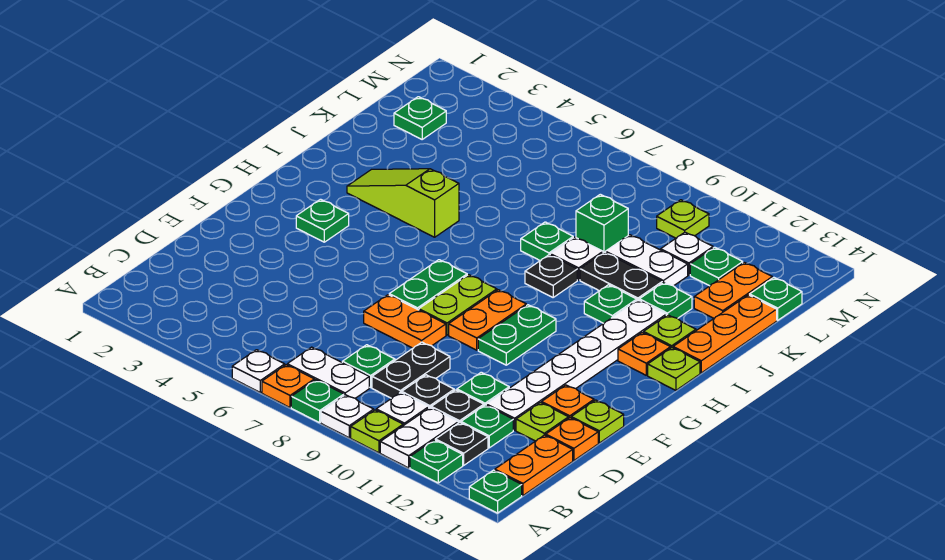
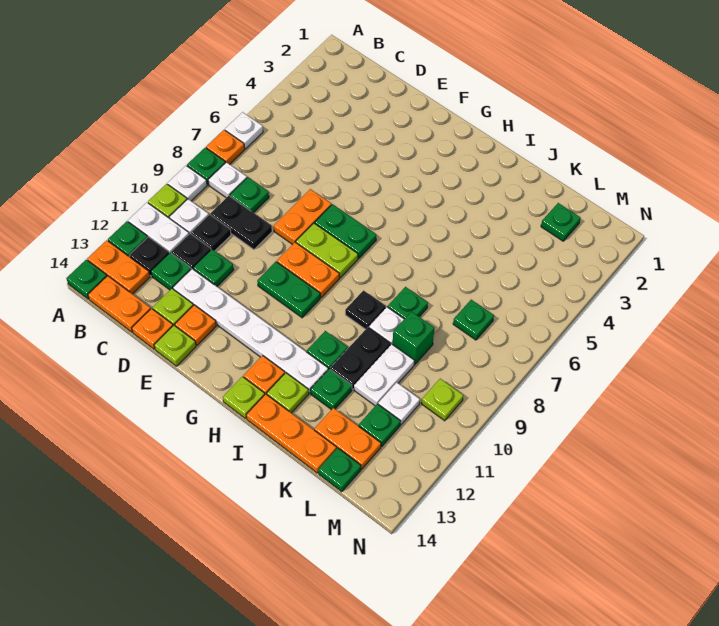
none -> orange 1x2 plate [87,240,150,294]
white 1x2 plate [287,347,369,398] -> white 1x1 plate [208,162,247,198]
green 1x1 plate [296,199,349,242] -> green 1x1 plate moved to [453,300,494,340]
lime 1x3 slope [347,169,459,237] -> none

